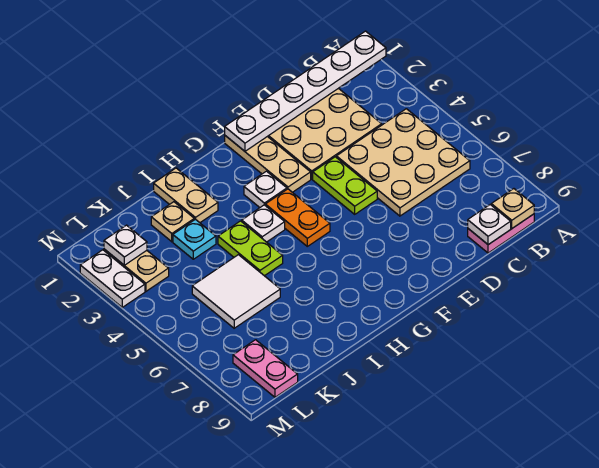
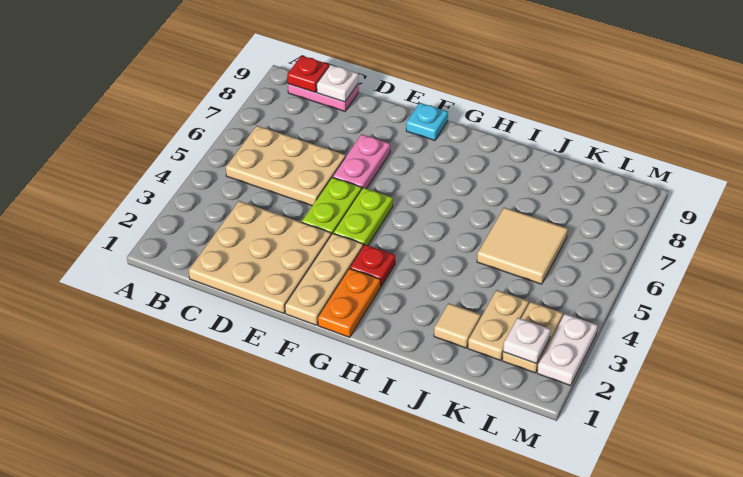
white 1x6 plate [225,31,386,151] -> none
tan 3x3 plate [336,109,470,216] -> tan 2x3 plate [226,126,345,206]
tan 1x1 plate [491,189,534,228] -> red 1x1 plate [287,56,329,92]
white 1x1 plate [244,171,287,207] -> red 1x1 plate [350,245,395,287]
orange 1x2 plate [265,189,330,246] -> orange 1x2 plate moved to [318,268,380,337]
white 1x1 plate [242,205,285,242] -> none
tan 1x2 plate [154,168,218,223] -> tan 1x2 plate moved to [468,290,529,360]
lime 1x2 plate [218,221,283,276] -> lime 1x2 plate moved to [333,188,393,246]
tan 1x1 plate [151,202,194,242] -> tan 1x1 tile [434,303,481,348]
cyan 1x1 plate [173,219,216,259] -> cyan 1x1 plate moved to [406,103,448,141]
white 2x2 tile [192,255,280,328] -> tan 2x2 tile [477,208,568,284]
pink 1x2 plate [233,340,298,397] -> pink 1x2 plate moved to [333,134,390,190]

